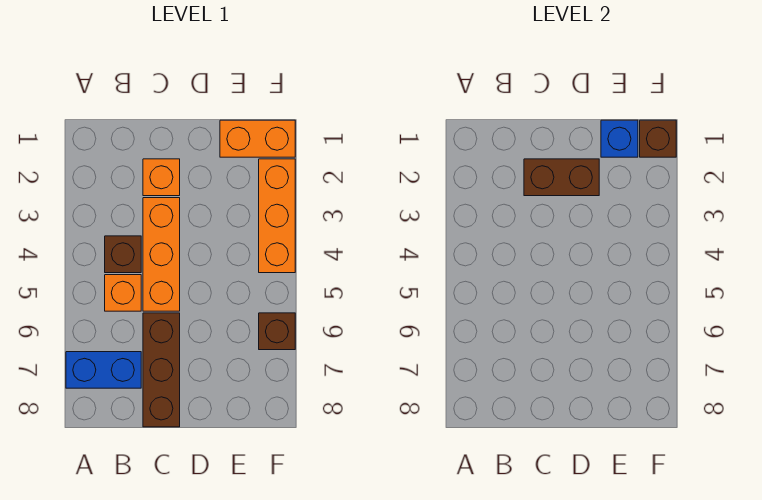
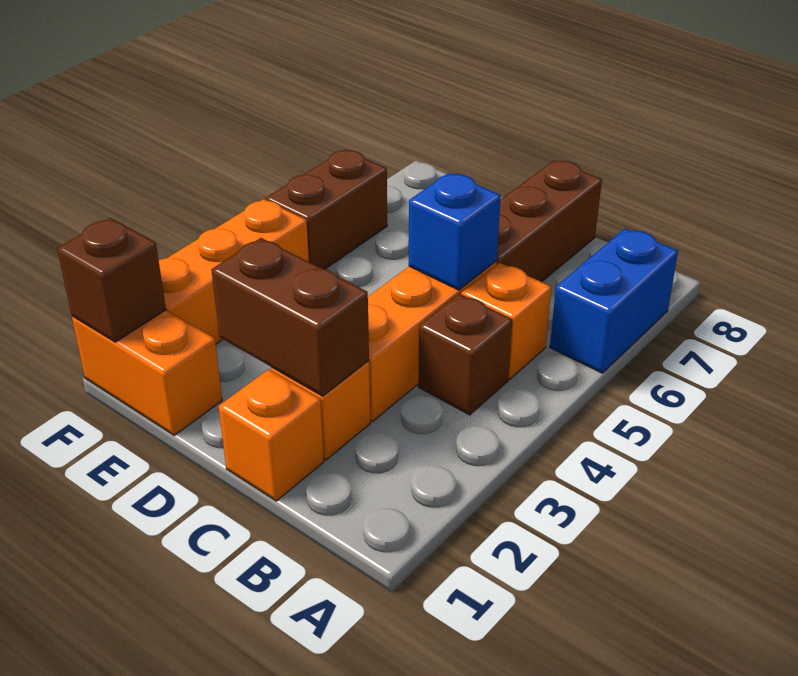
blue 1x2 brick [66,352,141,388] -> blue 1x2 brick turned to [550,228,678,373]
none -> orange 1x1 brick [219,369,324,501]
blue 1x1 brick [601,120,638,157] -> blue 1x1 brick moved to [409,173,501,290]
brown 1x1 brick [259,313,295,350] -> brown 1x2 brick [266,150,387,269]

